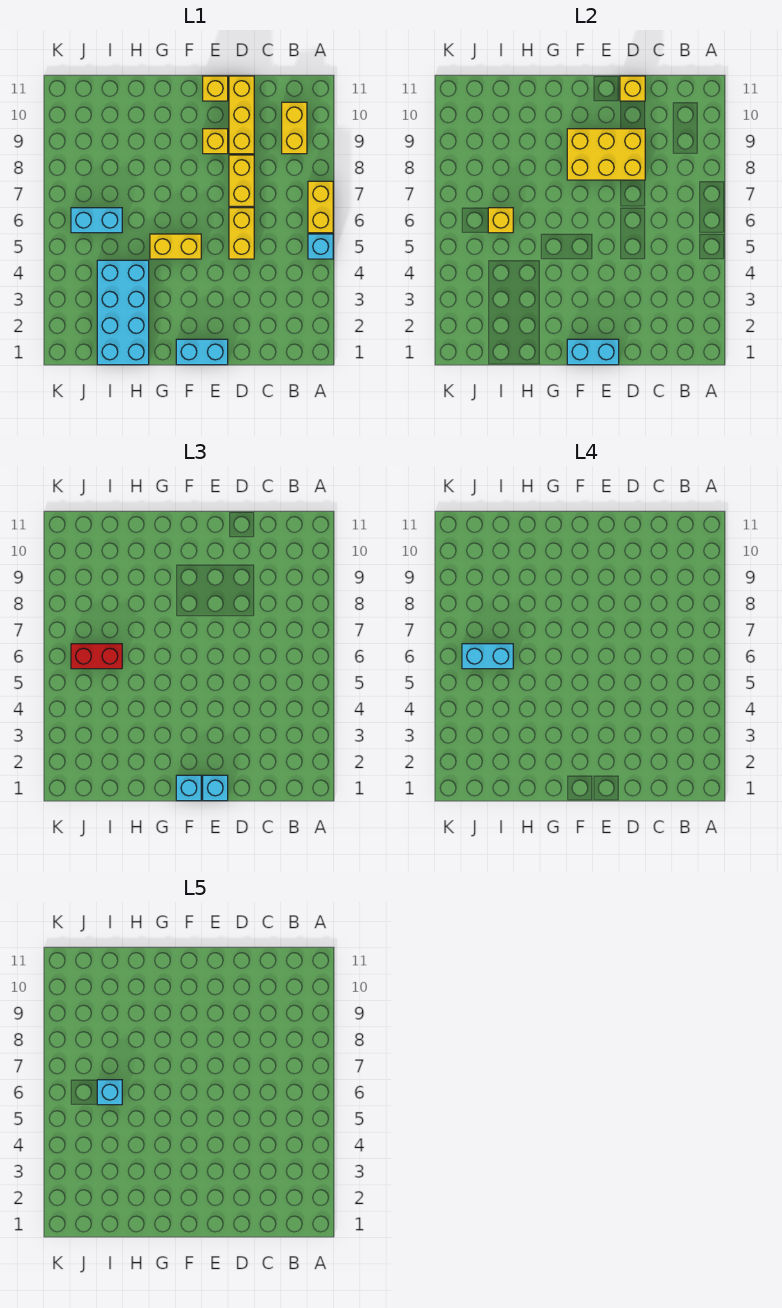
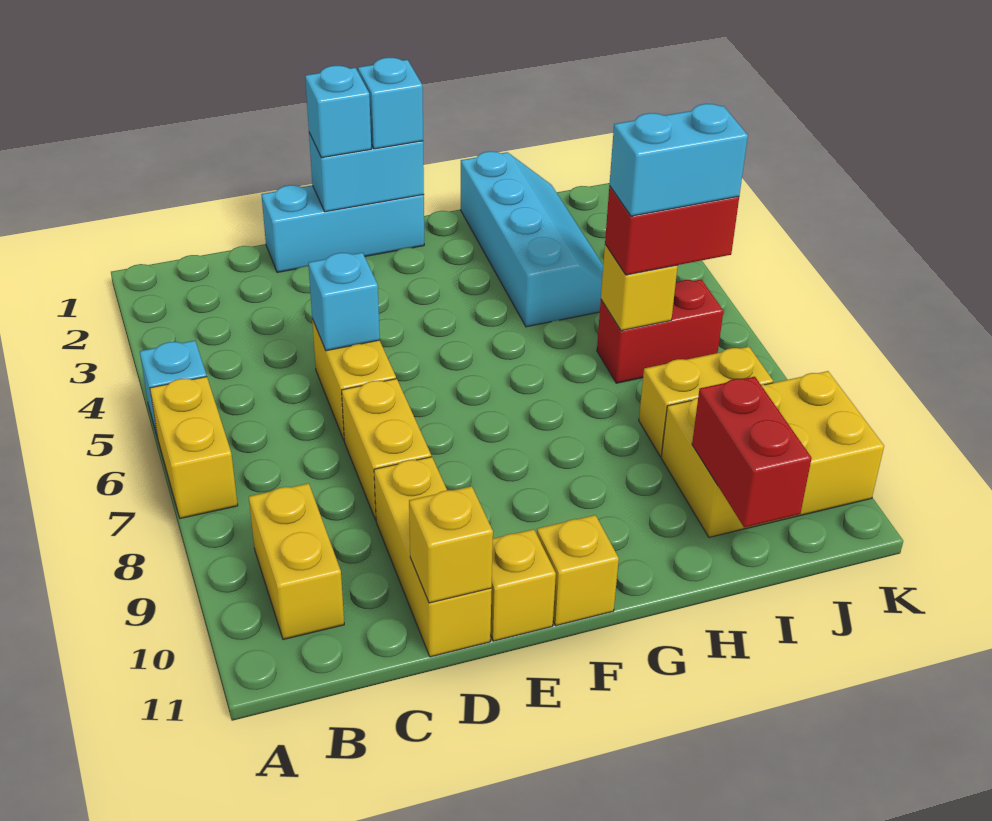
yellow 2x3 brick [567,129,645,180] -> yellow 2x3 brick moved to [661,371,884,537]
cyan 1x2 brick [176,339,228,365] -> cyan 1x3 brick [261,185,424,272]
yellow 1x1 brick [203,129,228,154] -> yellow 1x1 brick moved to [537,515,619,626]
yellow 1x2 brick [150,234,201,259] -> yellow 1x2 brick moved to [639,347,773,456]
cyan 2x4 brick [97,260,149,365] -> cyan 2x4 slope [461,151,603,327]
cyan 1x2 brick [71,208,122,233] -> red 1x2 brick [597,280,723,383]
cyan 1x1 brick [97,1080,122,1105] -> cyan 1x1 brick moved to [308,253,380,351]
none -> red 1x2 brick [692,377,812,528]

